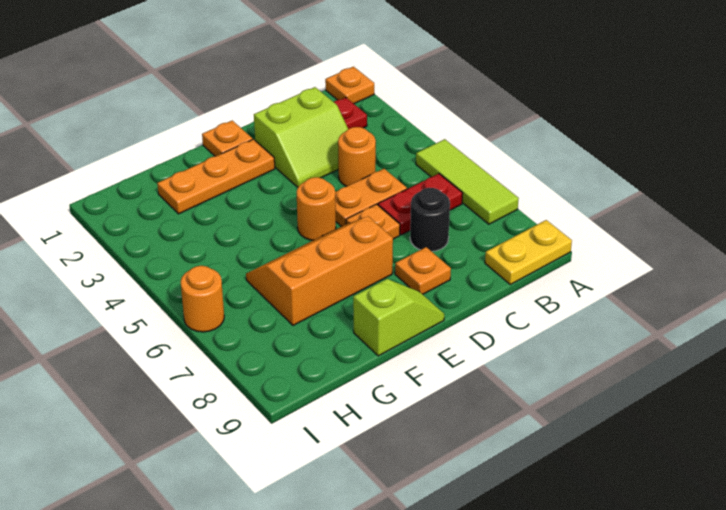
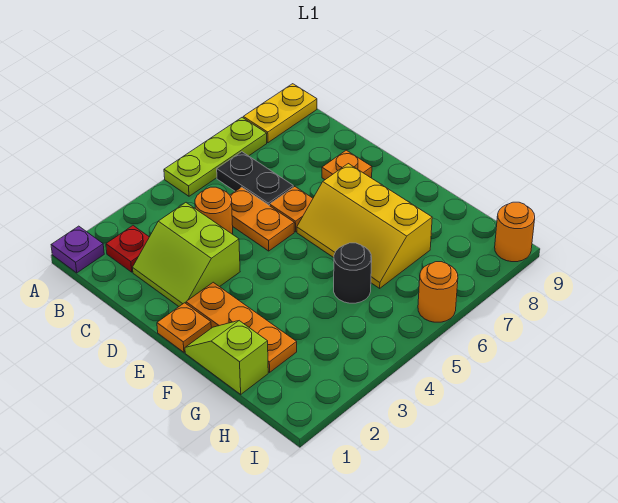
orange 1x1 plate [325,67,374,104] -> purple 1x1 plate [51,226,104,273]
lime 1x3 tile [416,139,519,224] -> lime 1x3 plate [164,118,267,196]
yellow 1x2 plate [485,220,572,284] -> yellow 1x2 plate turned to [243,84,317,143]
red 1x2 plate [378,174,463,235] -> black 1x2 plate [217,152,293,206]
lime 2x2 slope [254,87,348,187] -> lime 2x2 slope turned to [133,203,240,306]
black 1x1 round brick [410,188,450,251] -> black 1x1 round brick moved to [334,243,372,303]
orange 1x1 round brick [297,177,336,240] -> orange 1x1 round brick moved to [495,202,535,262]
orange 2x3 slope [246,216,393,325] -> yellow 2x3 slope [297,164,432,288]
lime 1x2 slope [353,279,444,356] -> lime 1x2 slope moved to [185,321,268,394]

